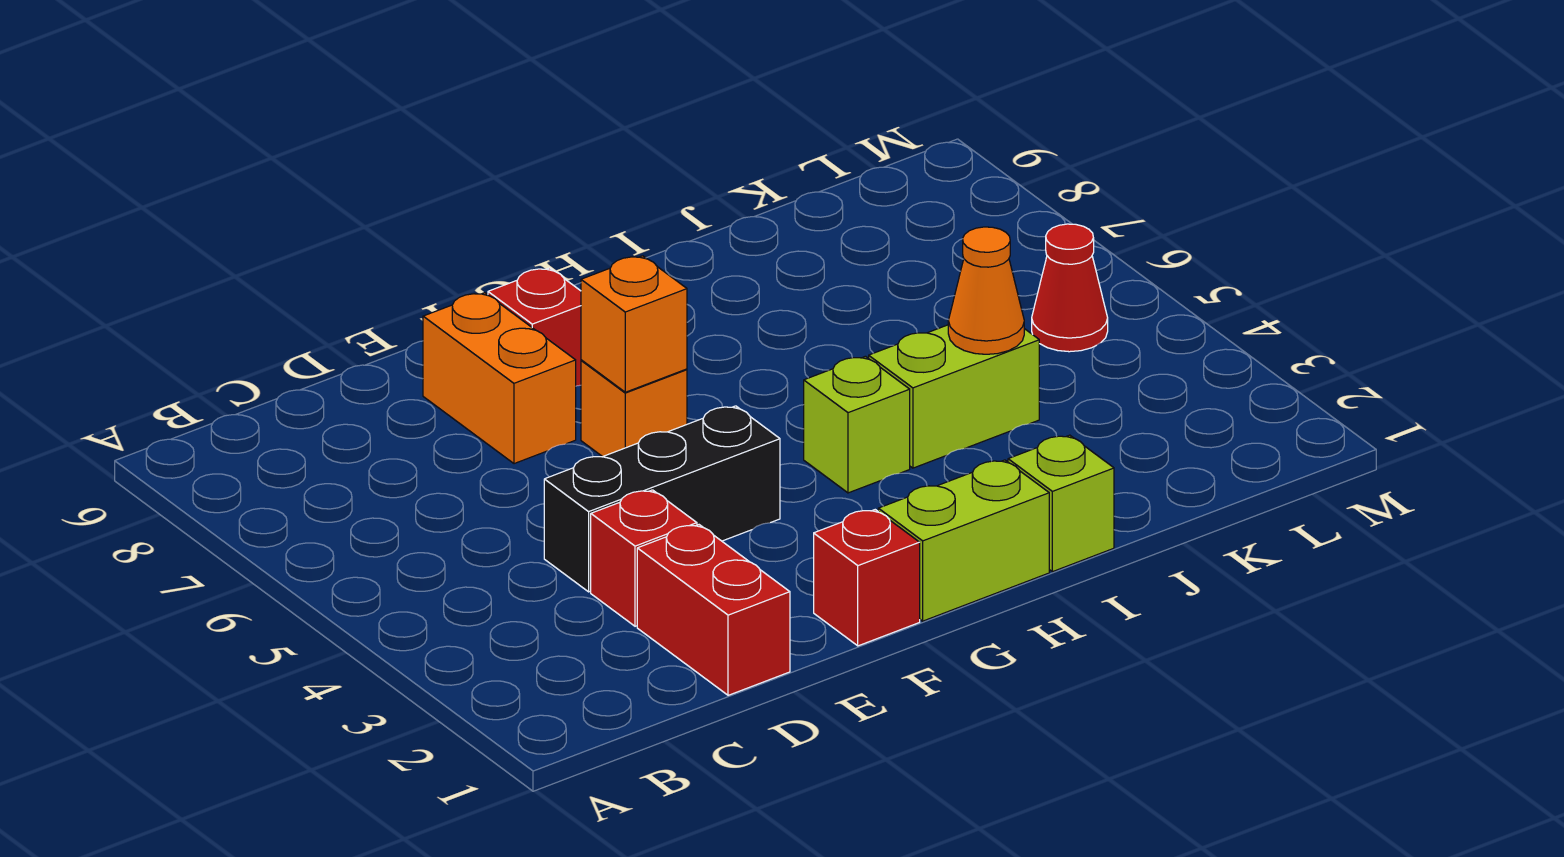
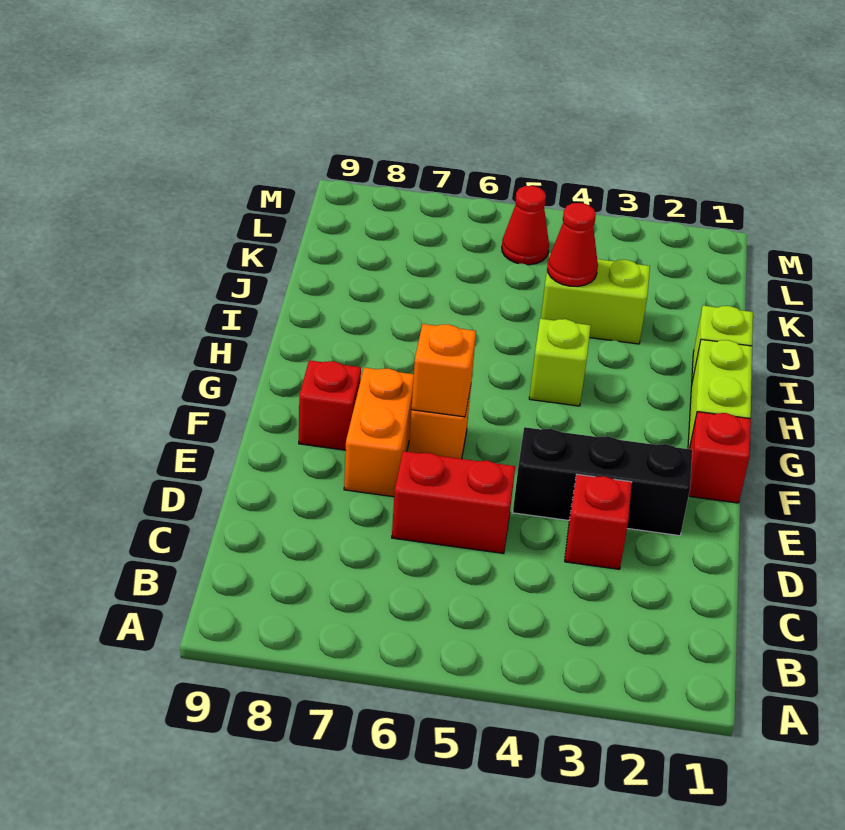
red 1x2 brick [637,525,790,695] -> red 1x2 brick moved to [392,451,515,554]
black 1x3 brick [544,406,780,592] -> black 1x3 brick turned to [513,427,692,536]
orange 1x2 brick [423,293,576,464] -> orange 1x2 brick turned to [344,368,414,497]
lime 1x2 brick [869,325,1039,468] -> lime 1x2 brick turned to [541,253,650,344]
orange 1x1 cone [948,227,1024,354] -> red 1x1 cone [547,203,598,286]

